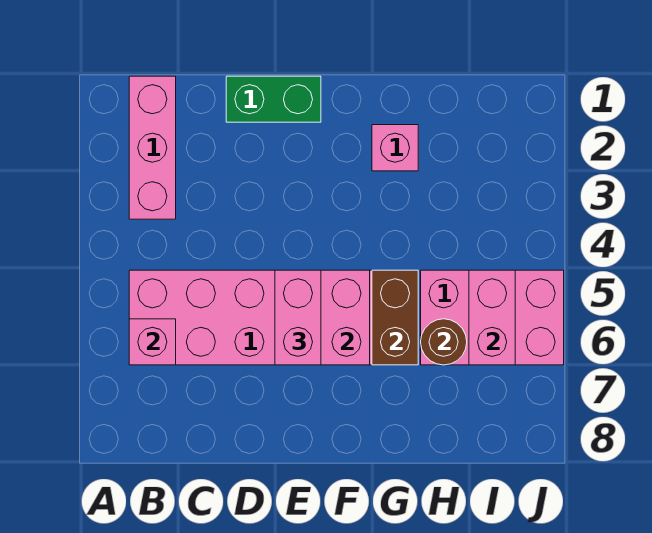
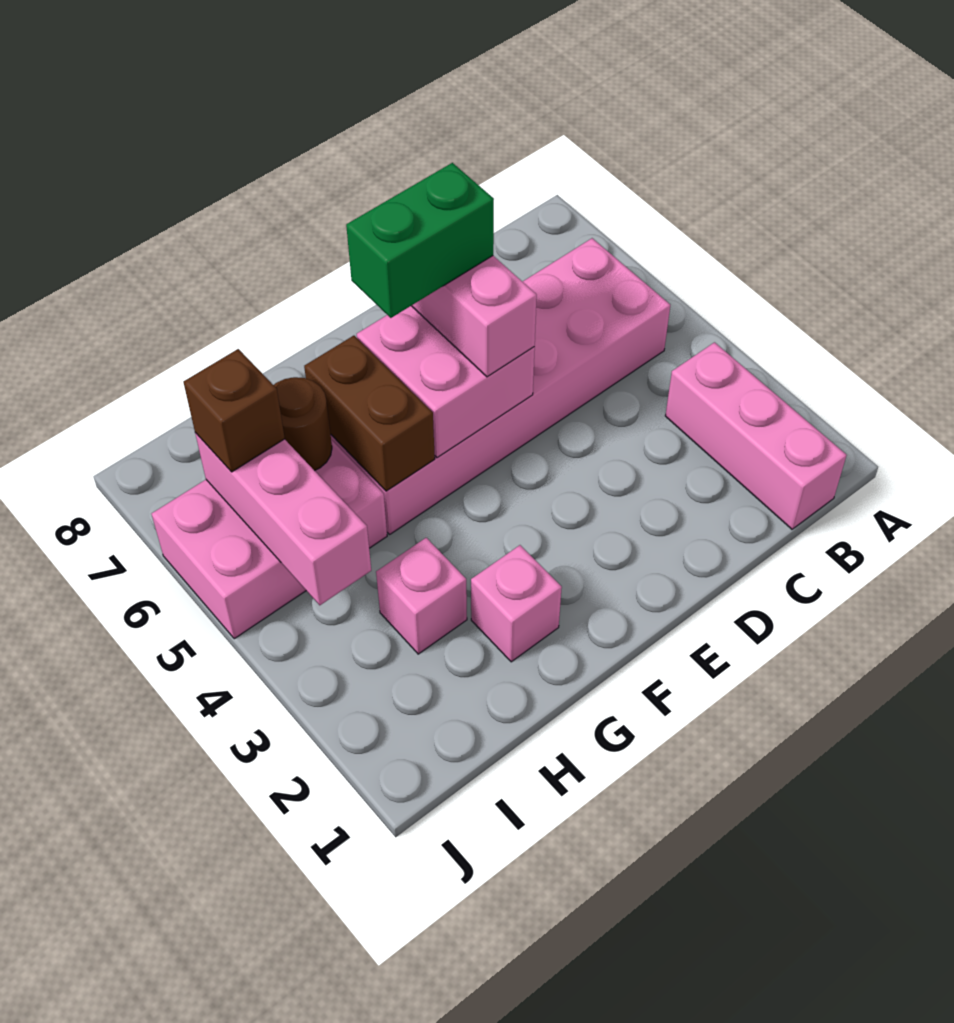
pink 1x1 brick [129,319,176,365] -> pink 1x1 brick moved to [376,538,467,654]
green 1x2 brick [226,76,321,122] -> green 1x2 brick moved to [346,163,494,318]
pink 1x2 brick [469,270,515,365] -> pink 1x3 brick [195,433,371,605]
none -> brown 1x1 brick [184,349,285,472]

